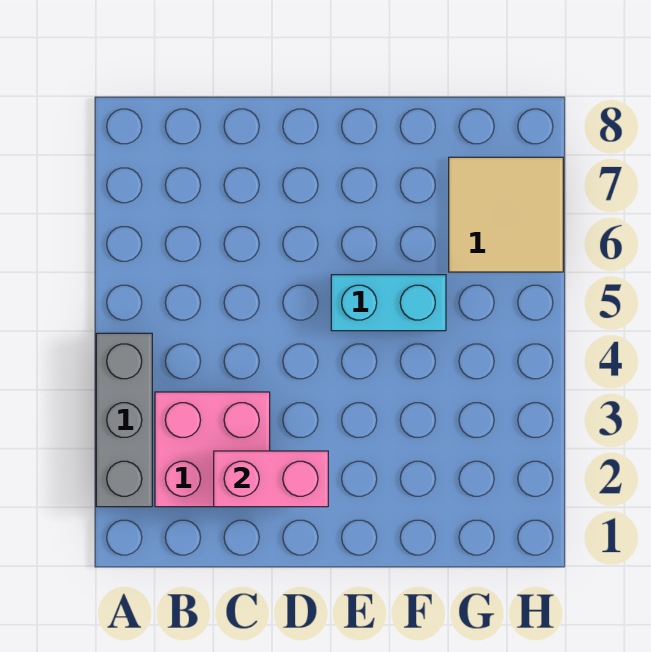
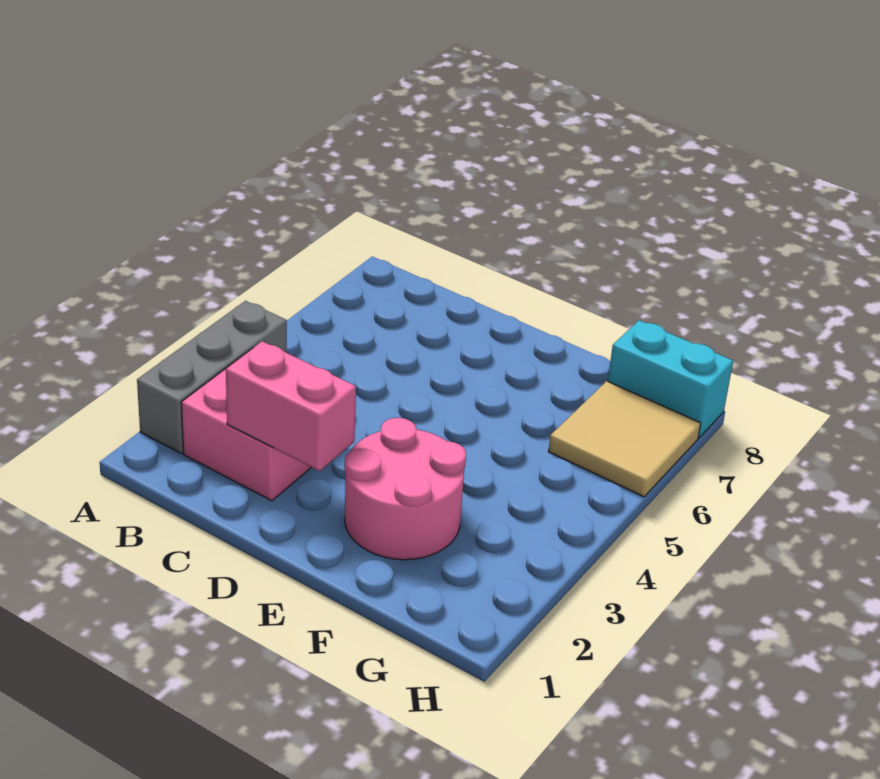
none -> pink 2x2 round brick [345,418,466,560]
cyan 1x2 brick [331,275,446,331] -> cyan 1x2 brick moved to [608,320,733,438]

